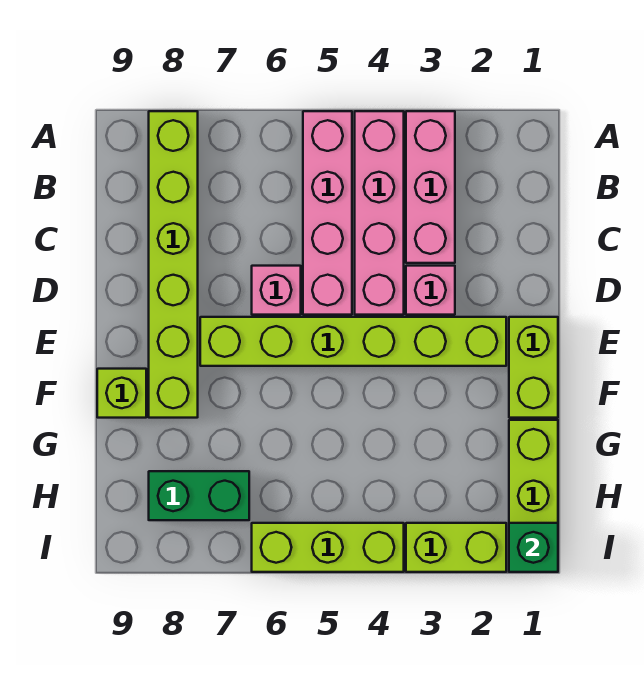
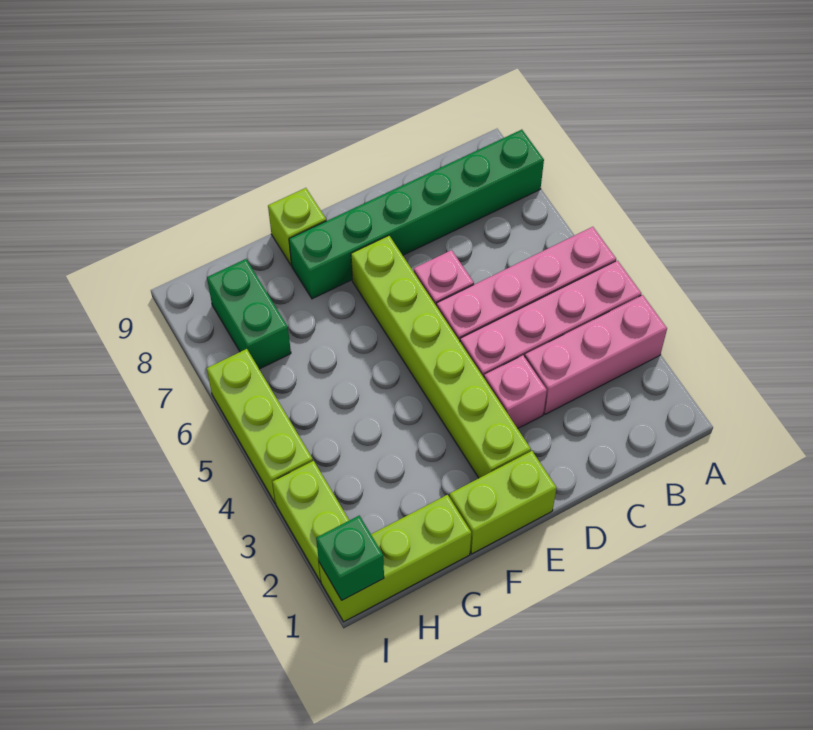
lime 1x6 brick [149,111,198,418] -> green 1x6 brick [289,130,544,299]

